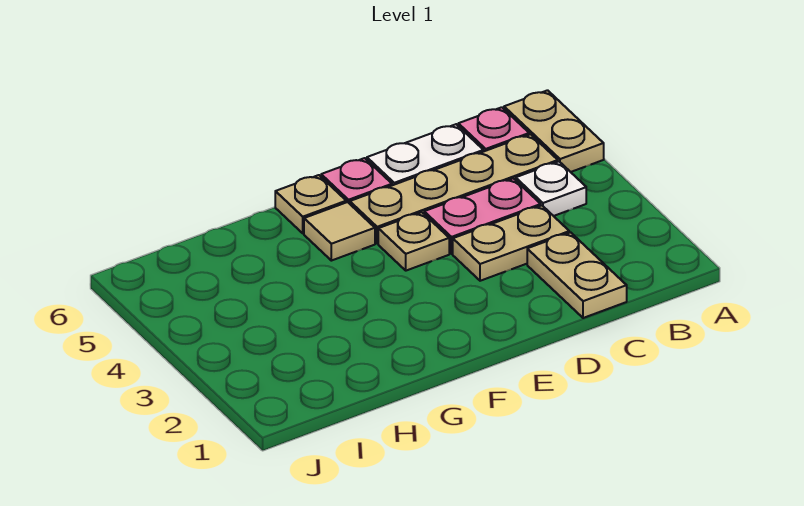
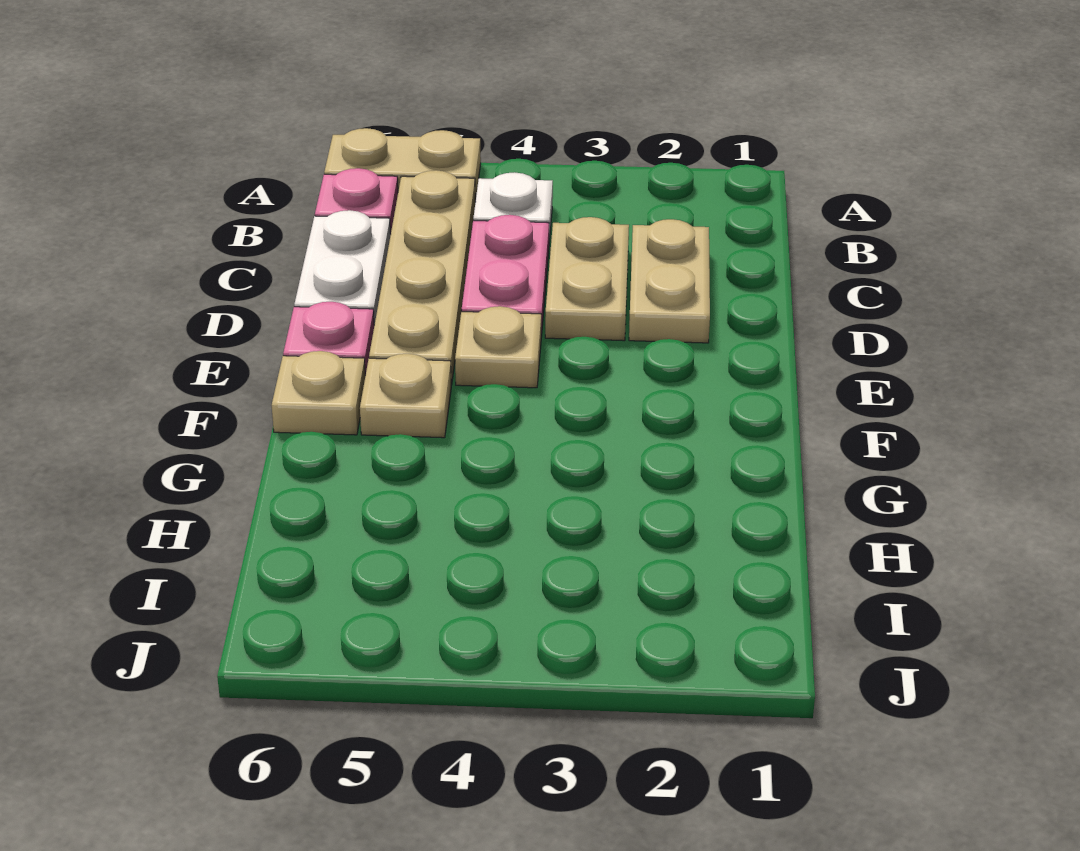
tan 1x2 plate [527,232,627,318] -> tan 1x2 plate turned to [629,219,710,343]
tan 1x1 tile [304,202,375,261] -> tan 1x1 plate [360,354,451,438]

